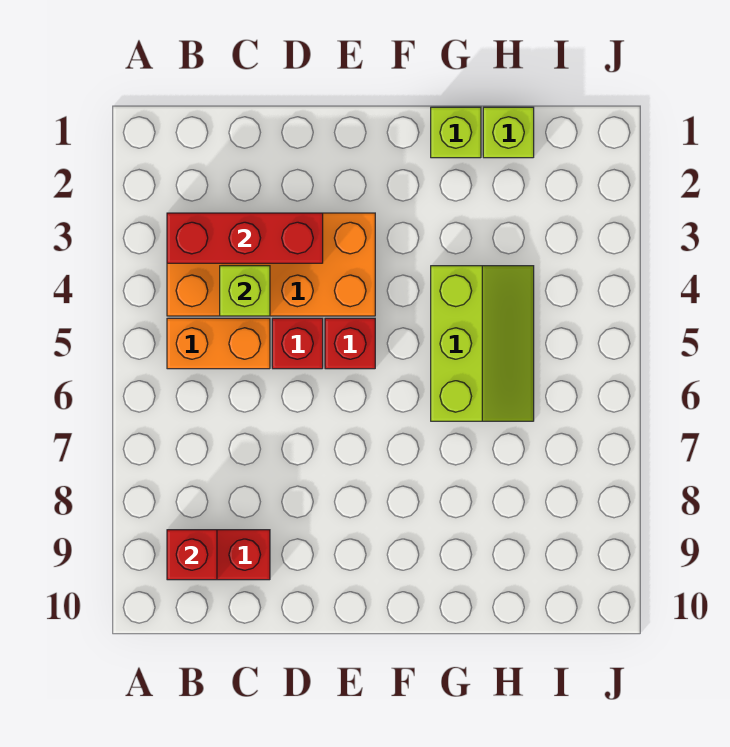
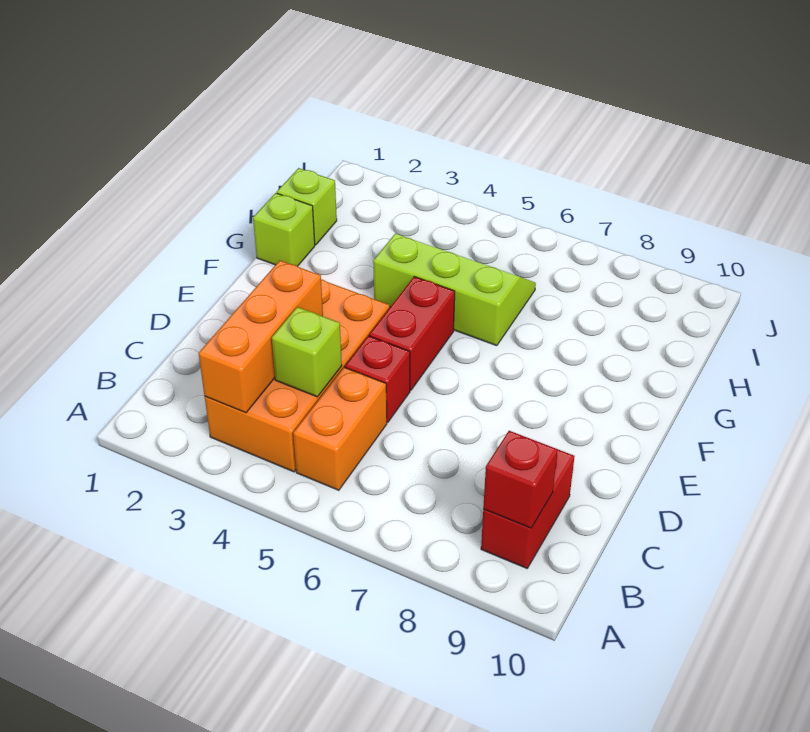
red 1x3 brick [167,213,323,263] -> orange 1x3 brick [199,260,323,413]
red 1x1 brick [325,318,375,369] -> red 1x2 brick [369,277,455,390]

